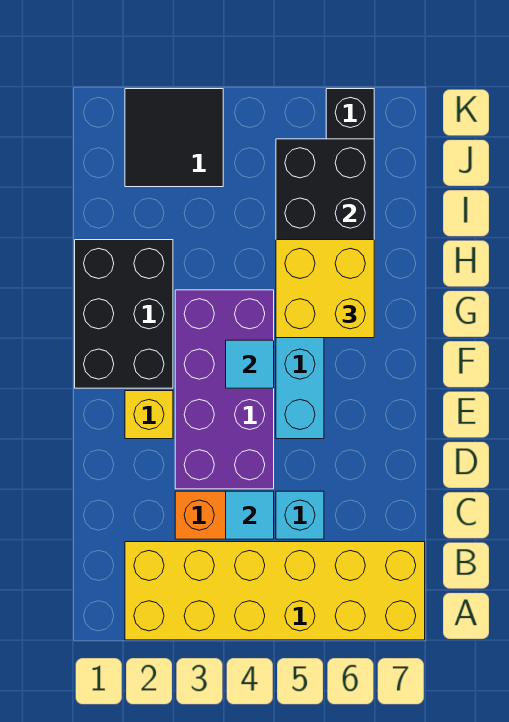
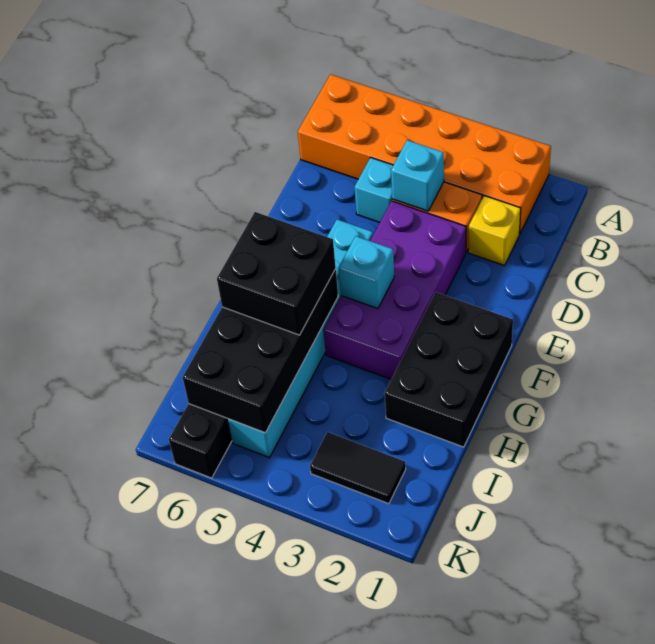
yellow 2x6 brick [125,542,425,640] -> orange 2x6 brick [298,74,551,234]
cyan 1x1 tile [226,491,274,539] -> cyan 1x1 brick [391,140,444,211]
yellow 1x1 brick [125,391,173,439] -> yellow 1x1 brick moved to [468,196,521,265]
cyan 1x1 tile [226,340,274,388] -> cyan 1x1 brick [339,236,394,309]
yellow 2x2 brick [276,240,374,338] -> black 2x2 brick [217,212,336,335]
black 2x2 tile [125,89,223,187] -> black 1x2 tile [310,432,406,504]

